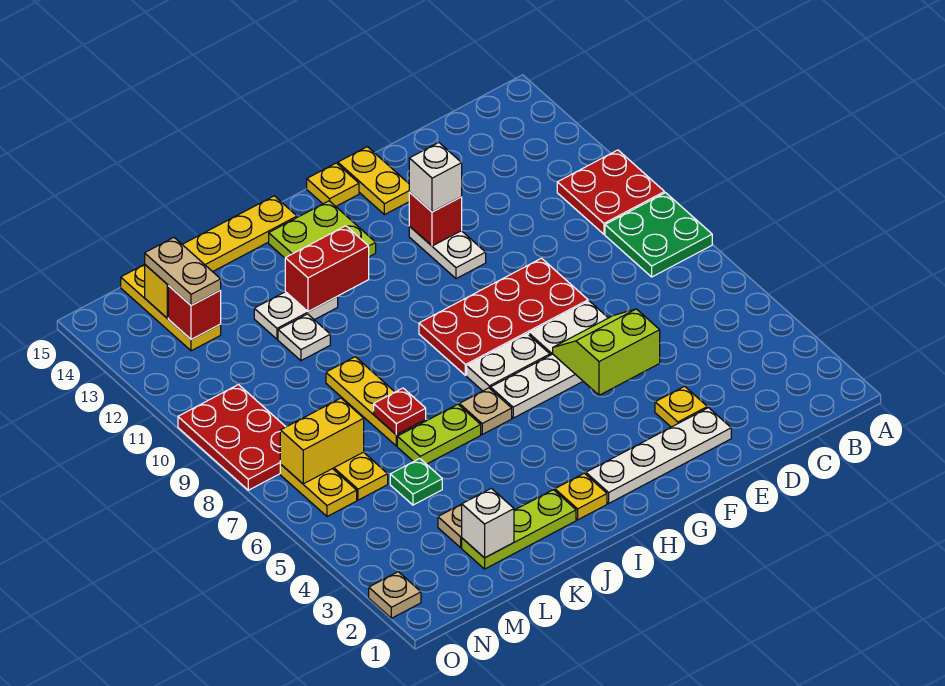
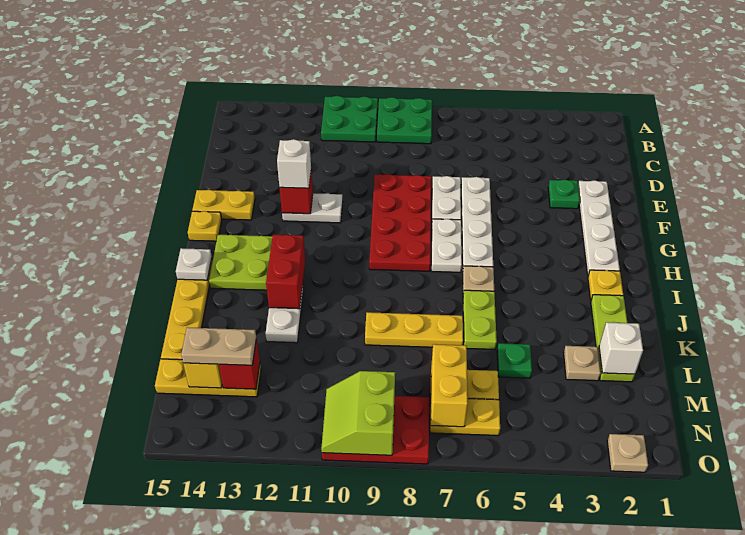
red 2x2 plate [557,150,665,234] -> green 2x2 plate [321,96,378,142]
yellow 1x1 plate [655,386,707,427] -> green 1x1 plate [548,180,580,209]
lime 2x2 slope [553,309,660,395] -> lime 2x2 slope moved to [321,371,395,455]
red 1x1 plate [374,388,426,435] -> none
white 1x1 plate [278,314,330,361] -> white 1x1 plate moved to [176,248,212,280]

